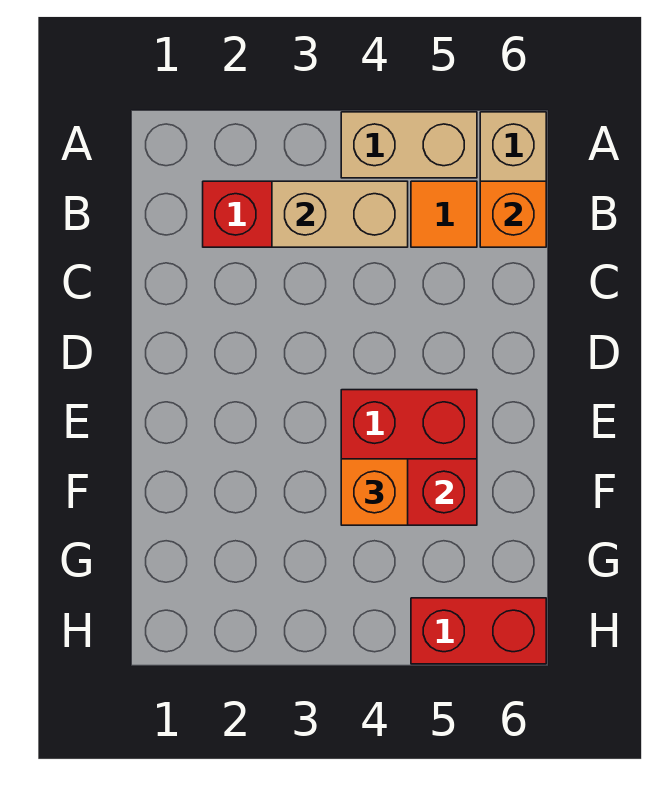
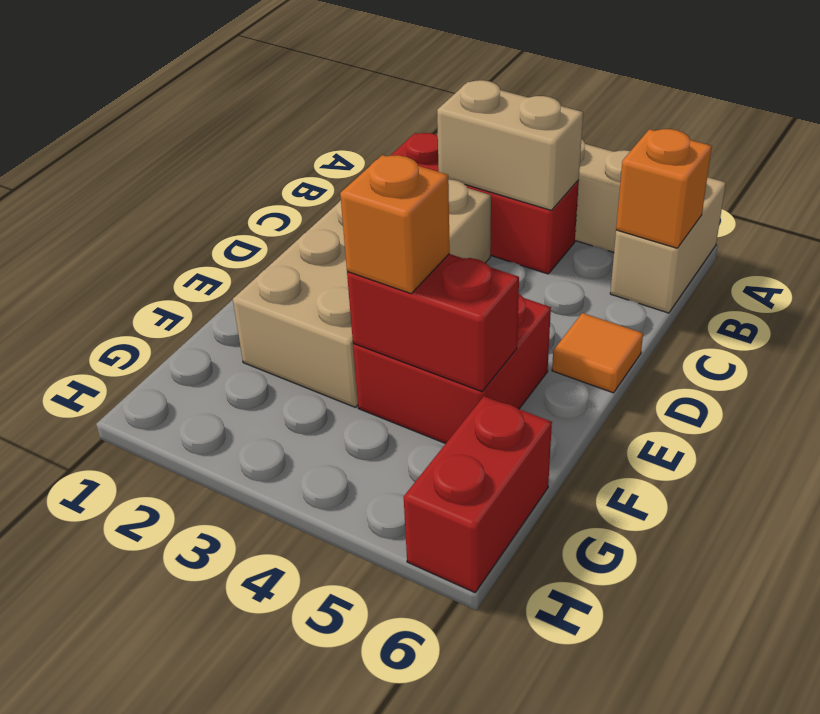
orange 1x1 tile [411,181,477,247] -> orange 1x1 tile moved to [552,313,643,393]
none -> tan 2x4 brick [233,180,491,407]
red 1x2 brick [411,598,546,664] -> red 1x2 brick turned to [404,396,552,592]

